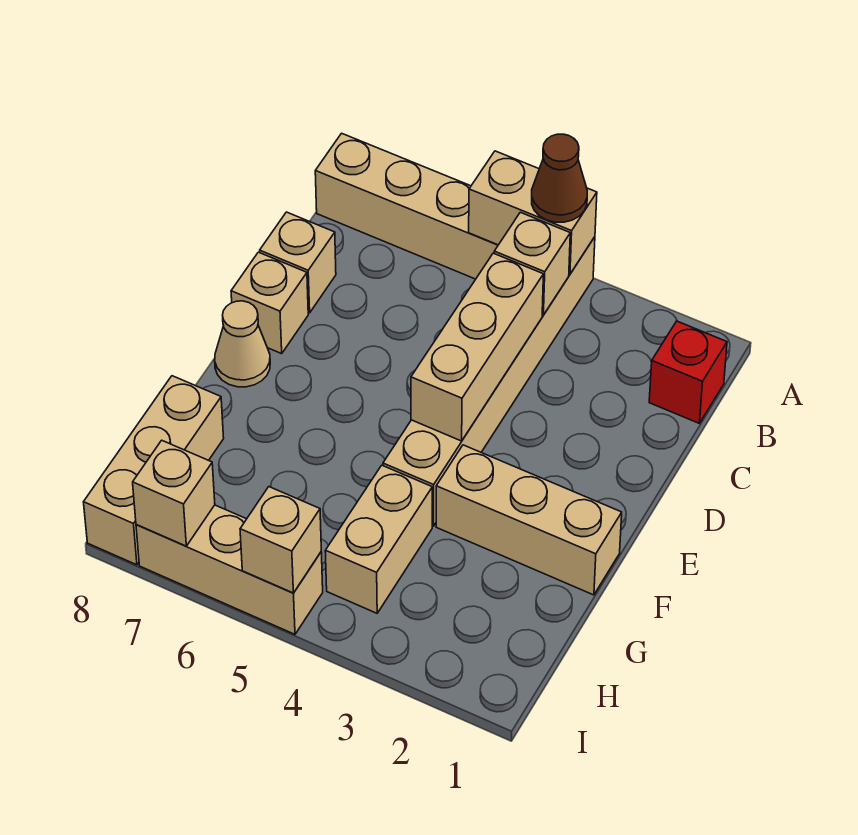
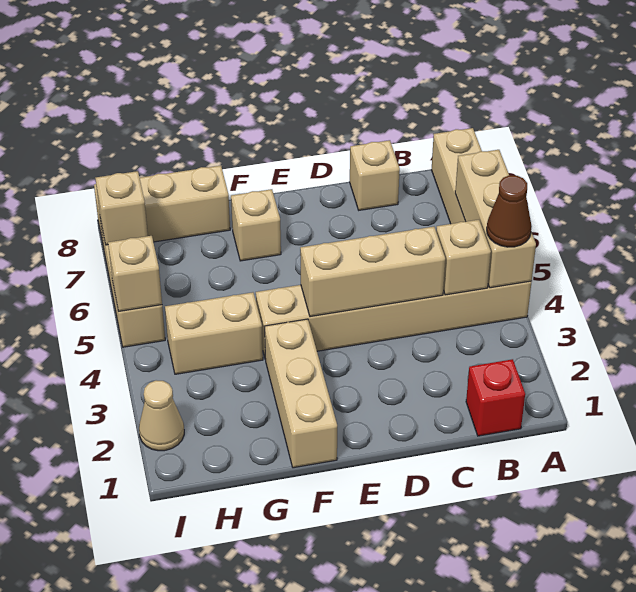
tan 1x2 brick [469,151,597,274] -> tan 1x3 brick [455,150,536,288]
tan 1x1 brick [231,252,308,354] -> tan 1x1 brick moved to [231,189,281,261]
tan 1x1 cone [215,301,270,387] -> tan 1x1 cone moved to [139,380,184,451]

